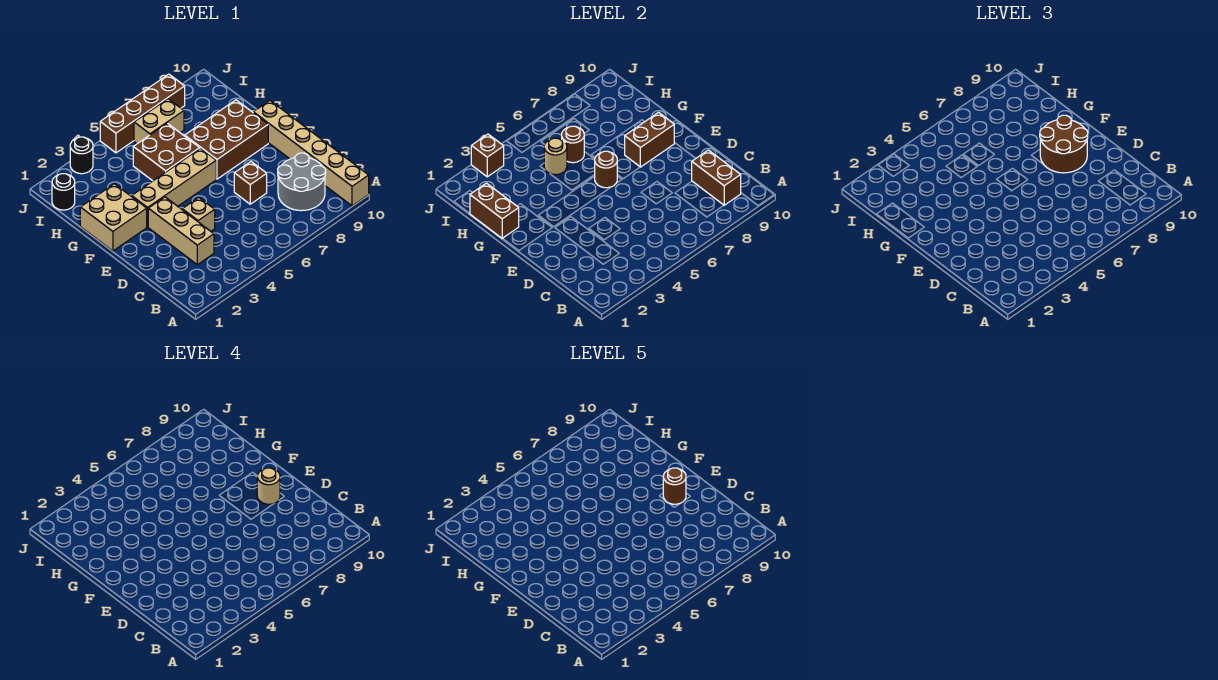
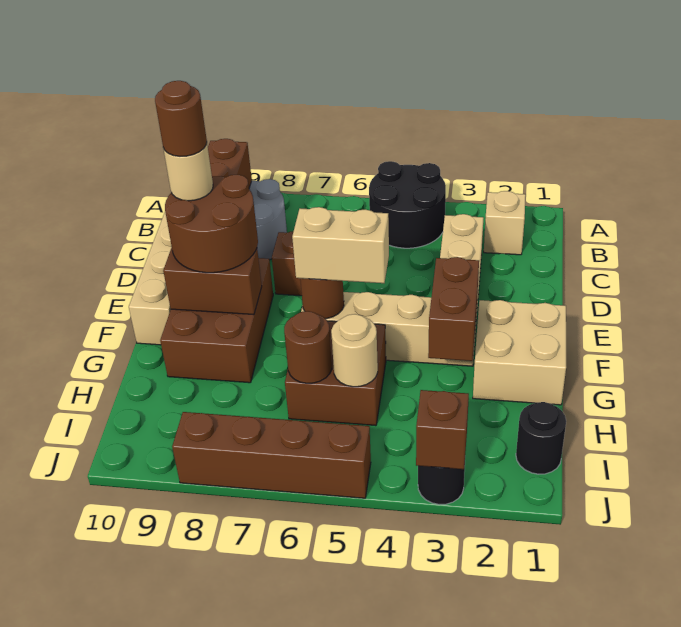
none -> black 2x2 round brick [369,161,446,248]
tan 1x1 brick [182,198,215,231] -> tan 1x1 brick moved to [484,191,526,255]
brown 2x3 brick [185,100,268,179] -> brown 2x3 brick turned to [160,258,273,383]
brown 1x2 brick [470,183,519,238] -> brown 1x2 brick moved to [428,257,479,361]
tan 1x2 brick [134,99,184,144] -> tan 1x2 brick moved to [292,207,389,283]

